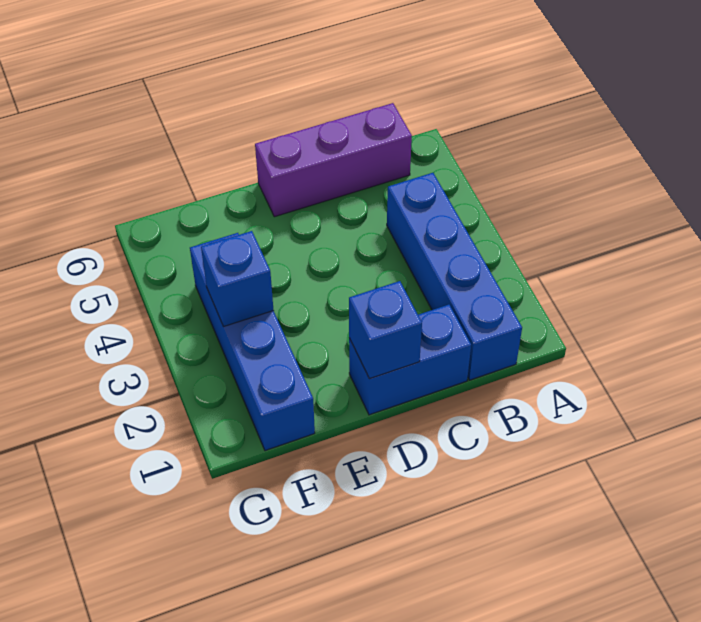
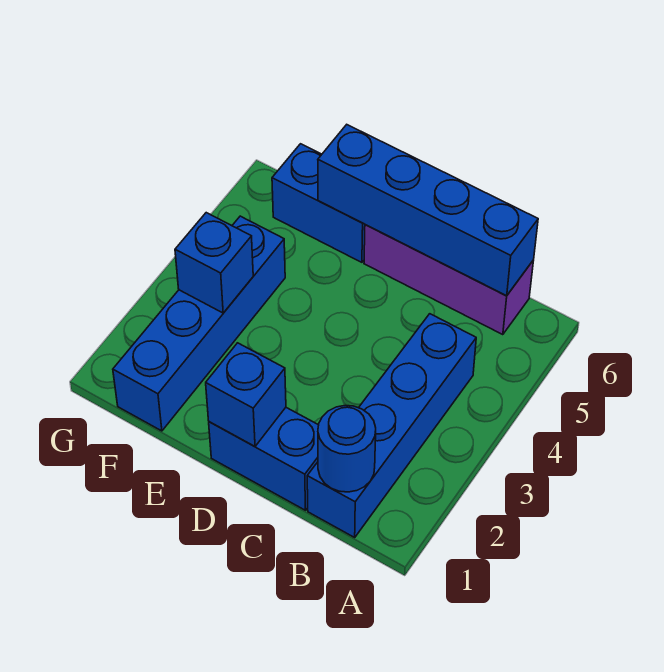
none -> blue 1x1 round brick [318,406,376,492]
none -> blue 1x4 brick [318,125,538,296]
none -> blue 1x2 brick [272,144,365,262]

